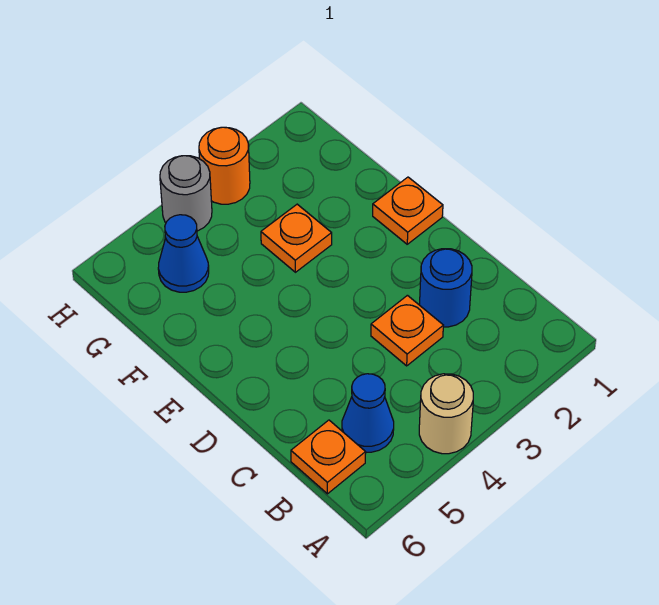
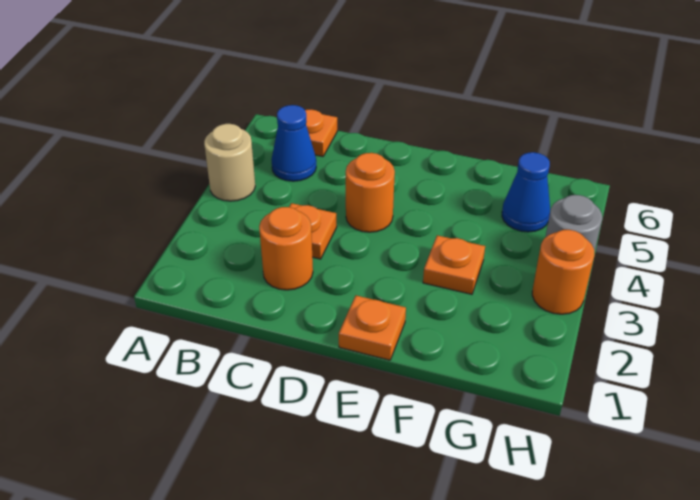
blue 1x1 round brick [420,249,472,327] -> orange 1x1 round brick [259,207,313,290]
none -> orange 1x1 round brick [346,153,395,232]

